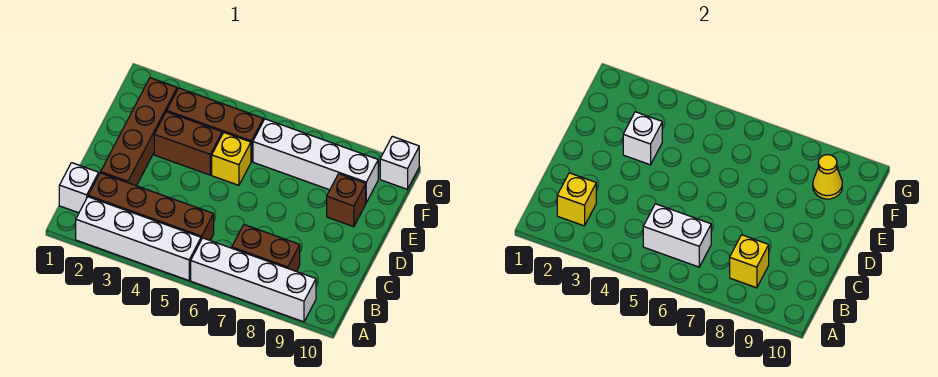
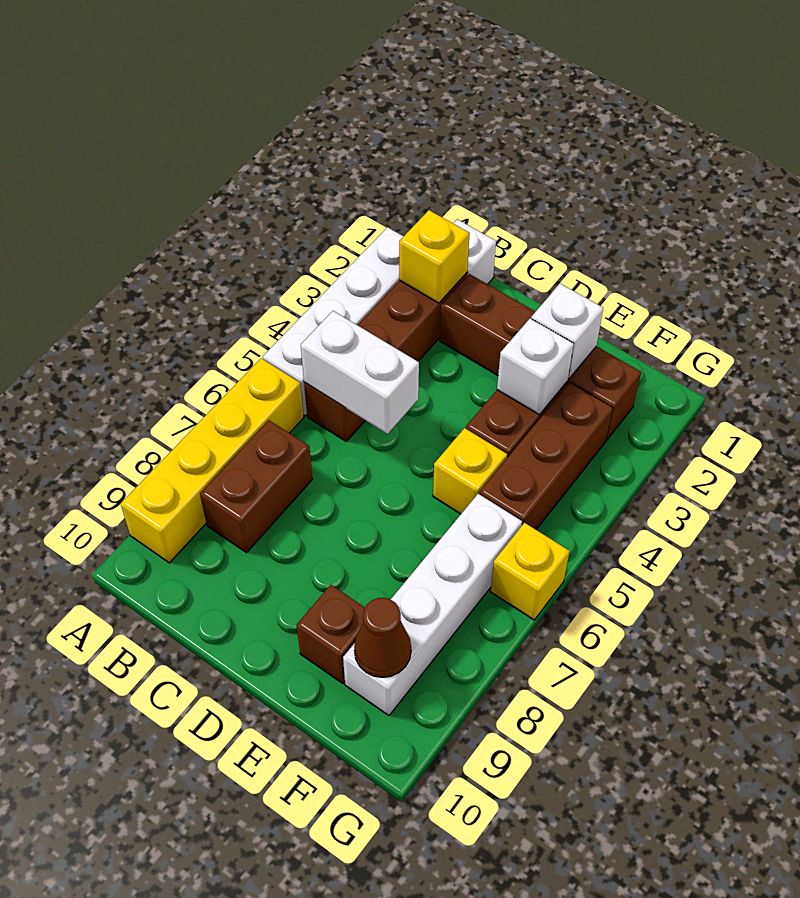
white 1x4 brick [191,238,316,322] -> yellow 1x4 brick [121,358,304,563]
white 1x2 brick [643,204,711,267] -> white 1x2 brick turned to [301,311,419,434]
yellow 1x1 brick [730,235,769,288] -> yellow 1x1 brick moved to [490,523,570,620]
yellow 1x1 cone [813,155,842,199] -> brown 1x1 cone [354,598,411,677]
white 1x1 brick [380,136,419,189] -> white 1x1 brick moved to [531,284,603,379]

